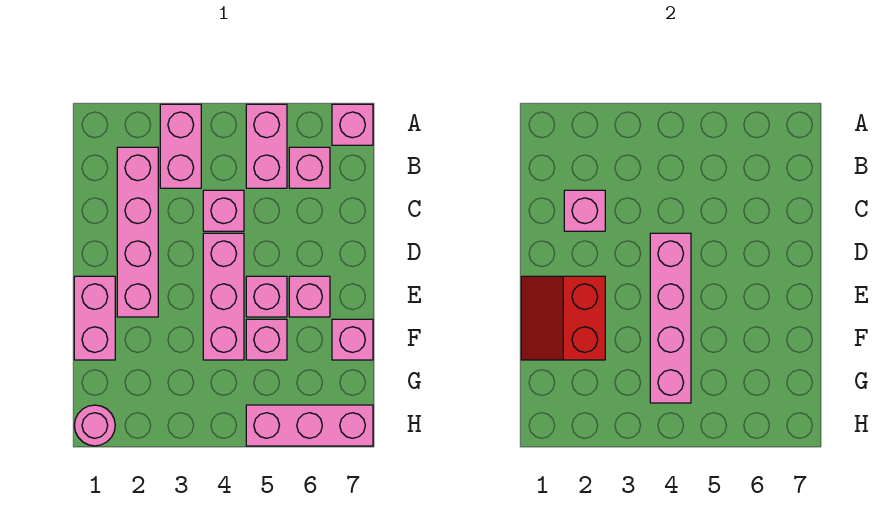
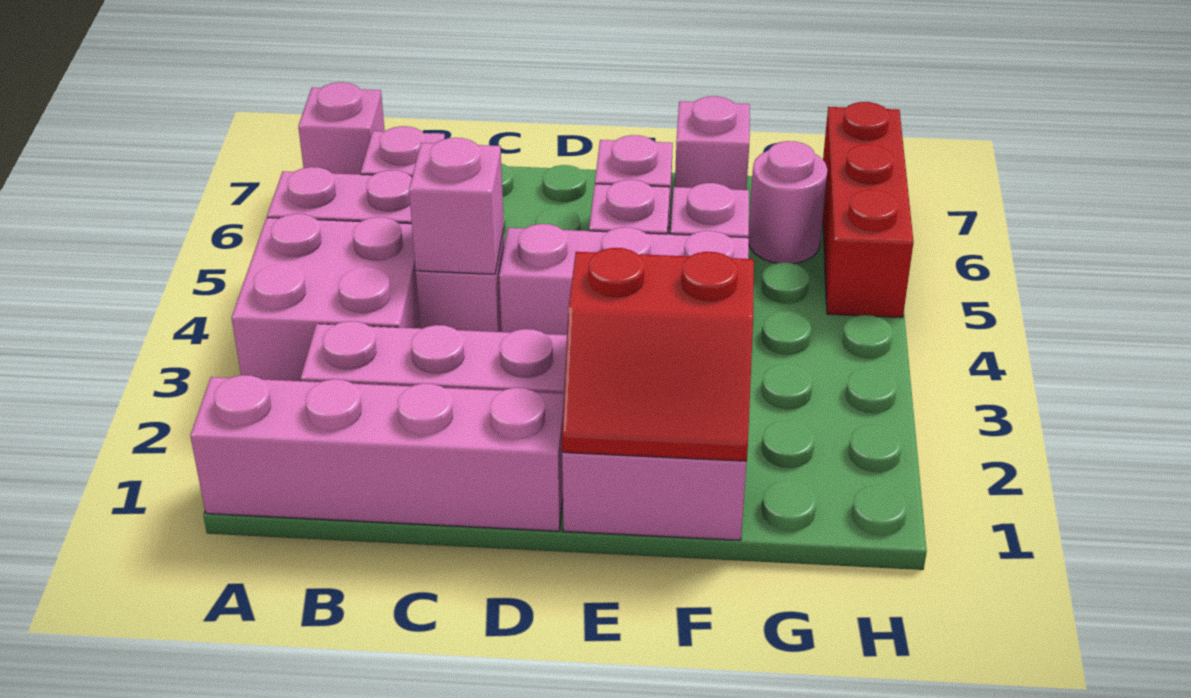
pink 1x2 brick [160,104,201,188] -> pink 2x2 brick [231,214,420,381]
pink 1x1 brick [564,190,605,231] -> pink 1x1 brick moved to [409,138,504,274]
pink 1x4 brick [650,233,691,403] -> pink 1x4 brick moved to [190,375,564,531]
pink 1x1 round brick [74,405,115,446] -> pink 1x1 round brick moved to [749,141,828,264]
pink 1x3 brick [246,405,373,446] -> red 1x3 brick [823,102,913,318]

